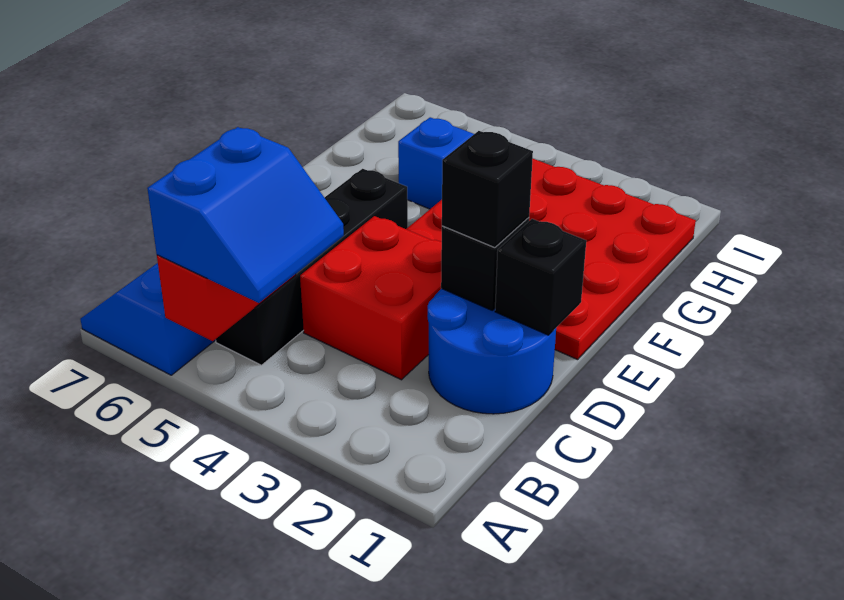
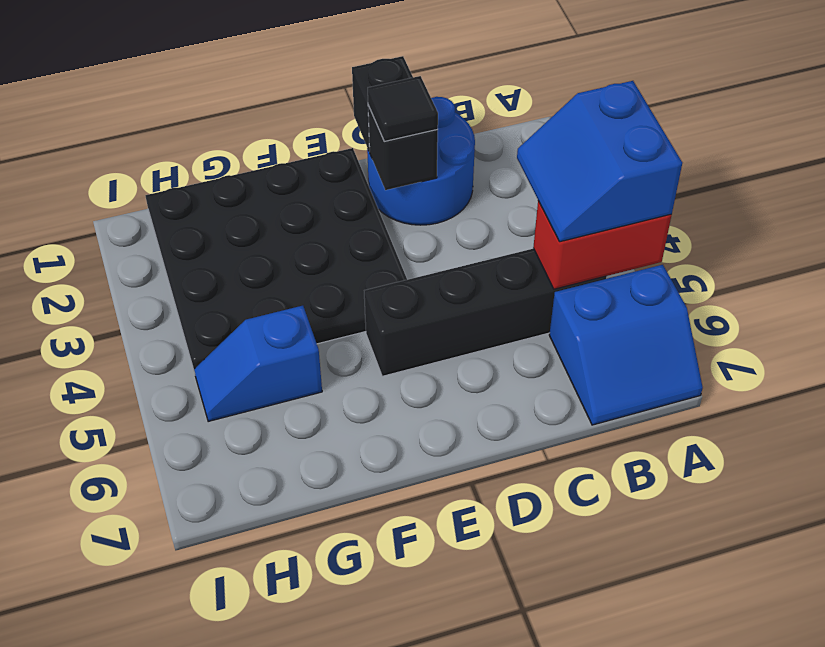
blue 2x2 slope [147,127,344,303] -> blue 2x2 slope turned to [517,81,682,242]
red 2x2 brick [300,216,442,380] -> none
black 1x1 brick [442,131,533,248] -> black 1x1 tile [368,76,438,141]
red 4x4 plate [407,159,696,360] -> black 4x4 plate [145,148,407,370]

